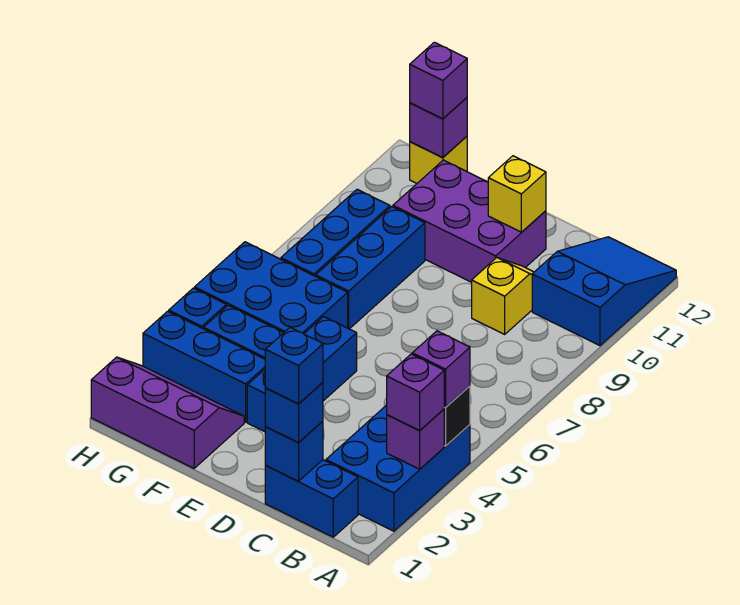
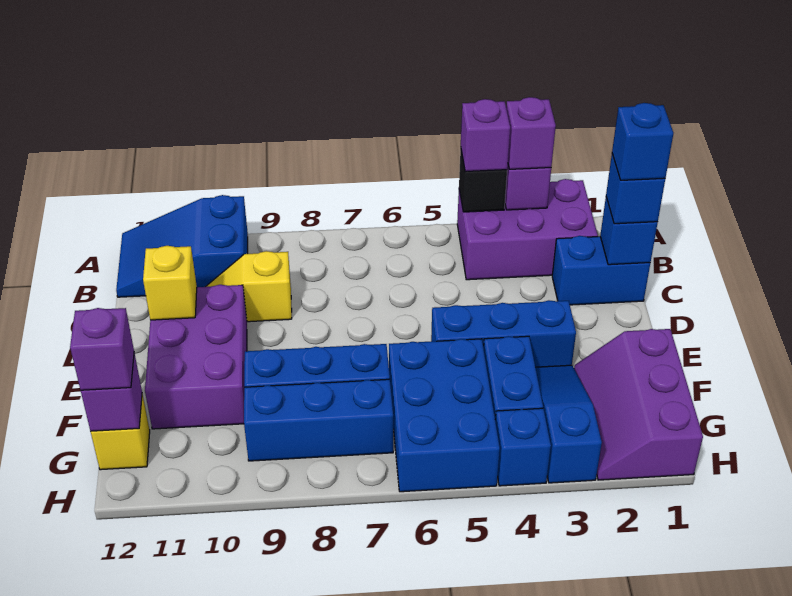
blue 2x3 brick [326,405,470,531] -> purple 2x3 brick [457,179,598,280]
blue 1x2 brick [265,460,358,537] -> blue 1x2 brick turned to [552,236,650,305]
blue 1x3 brick [143,311,265,422] -> blue 1x3 slope [535,365,602,483]

